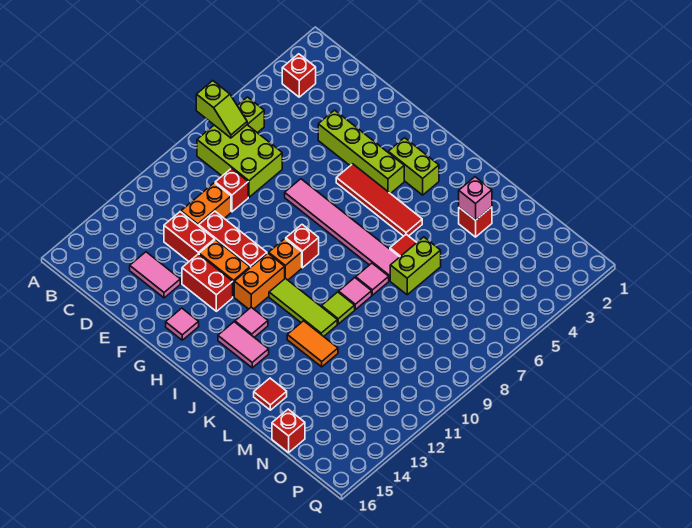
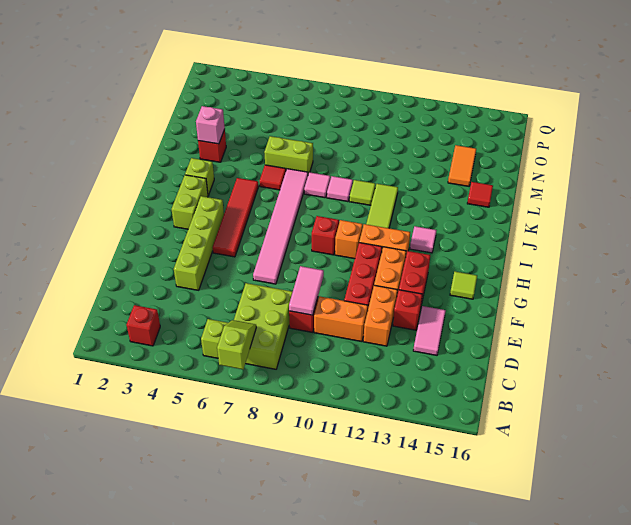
red 1x2 brick [164,212,215,261] -> orange 1x2 brick [363,285,397,346]
pink 1x1 tile [166,308,199,340] -> lime 1x1 tile [450,272,477,299]
pink 1x2 tile [218,322,269,368] -> pink 1x2 tile moved to [289,266,324,315]
none -> lime 1x1 brick [185,158,214,195]
orange 1x2 tile [287,321,338,367] -> orange 1x2 tile moved to [448,145,476,186]
red 1x1 brick [272,409,305,453] -> red 1x1 brick moved to [393,290,422,330]

